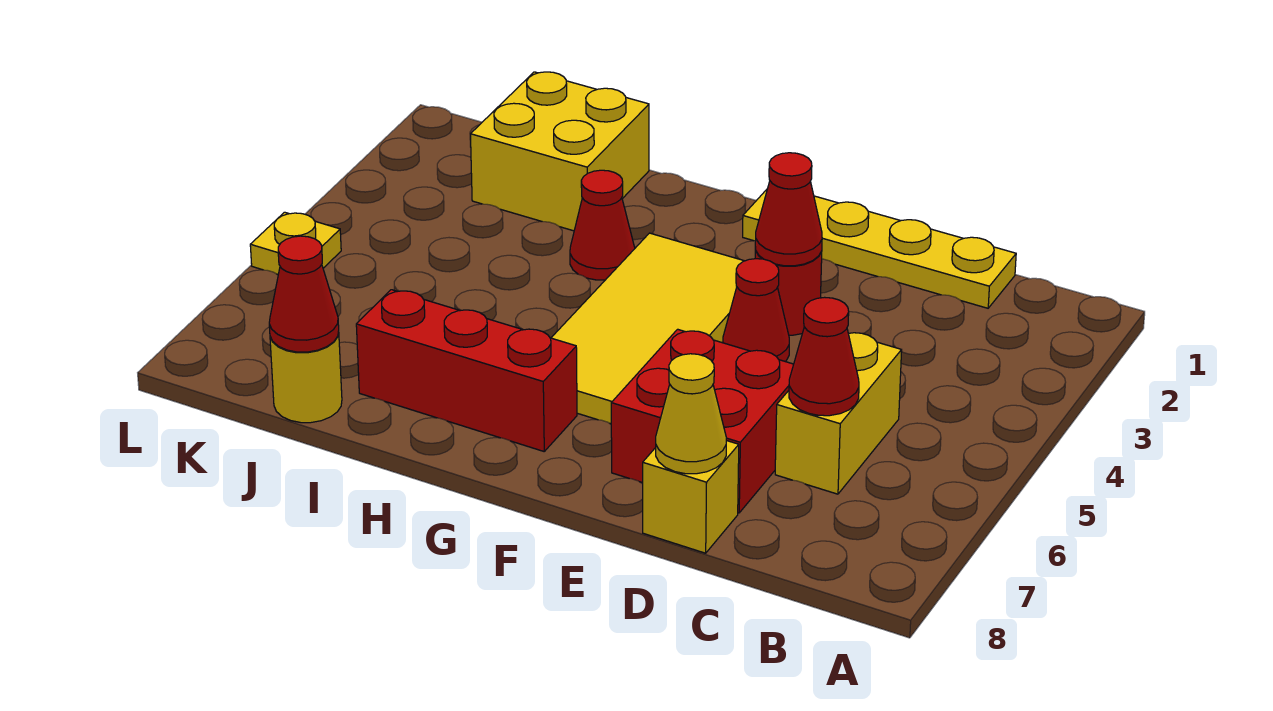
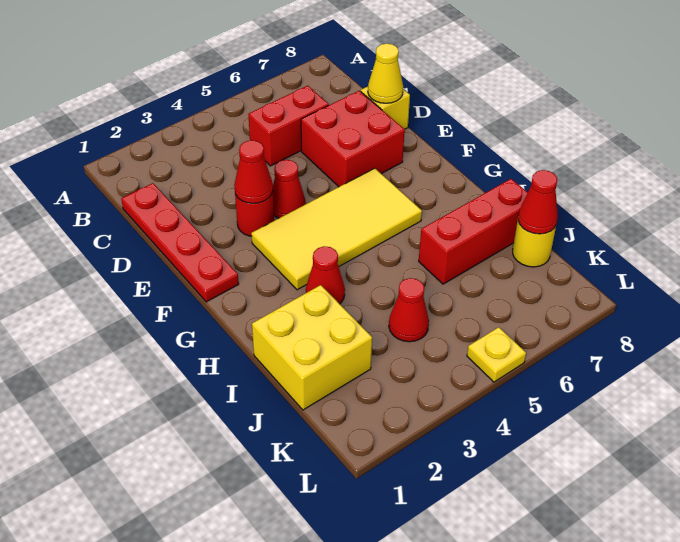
yellow 1x4 plate [743,190,1016,308] -> red 1x4 plate [121,183,239,302]
yellow 1x2 brick [775,333,902,494] -> red 1x2 brick [248,86,329,166]
red 1x1 cone [789,297,859,416] -> red 1x1 cone moved to [389,278,429,342]
red 1x3 brick [356,290,577,451] -> red 1x3 brick turned to [419,179,528,284]

